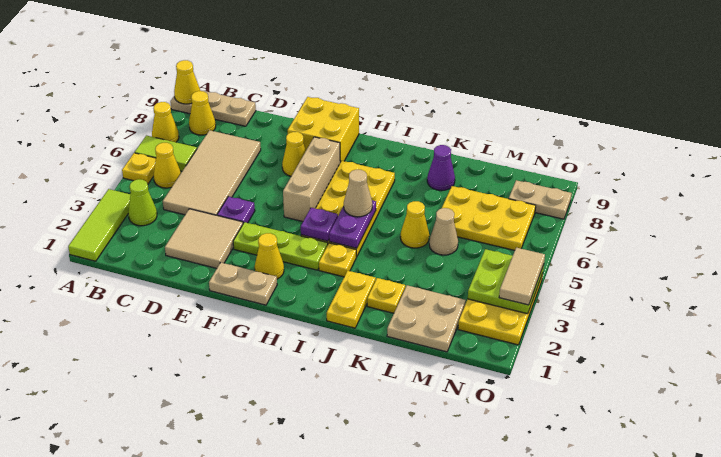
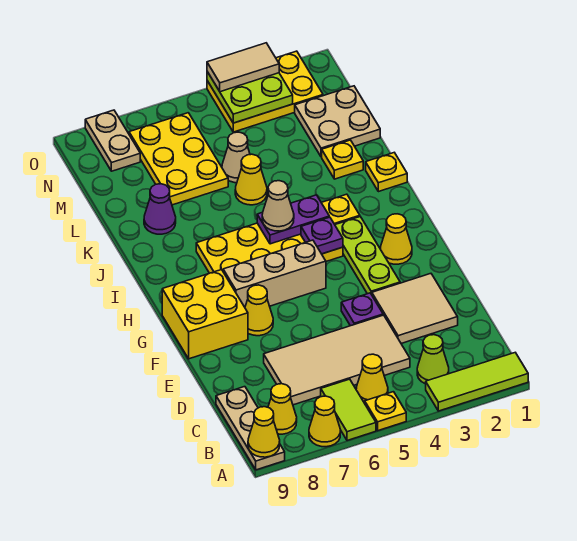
tan 1x2 plate [209,263,277,305] -> none
yellow 1x2 plate [327,271,376,328] -> yellow 1x1 plate [366,153,407,192]

